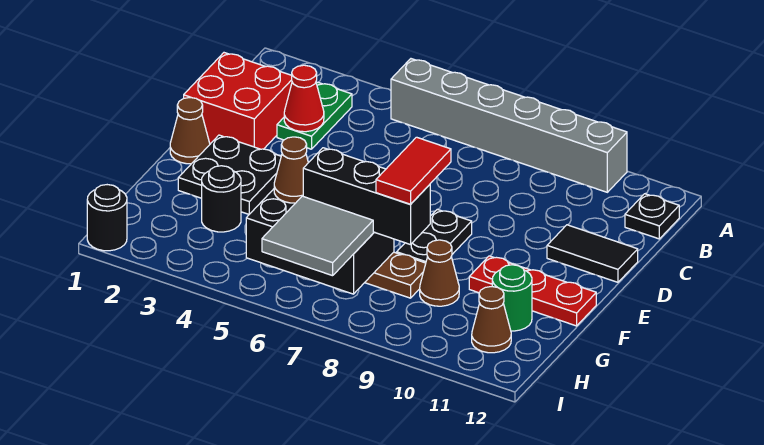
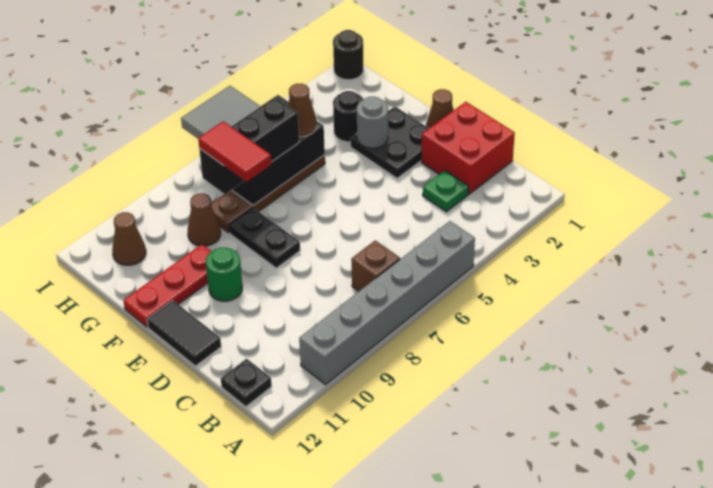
green 1x2 plate [277,82,352,149] -> green 1x1 plate [423,171,469,212]
none -> brown 1x1 brick [351,240,400,291]
red 1x1 cone [284,65,324,132] -> none
black 1x2 tile [547,225,638,282] -> black 1x2 tile turned to [147,301,221,366]
none -> grey 1x1 round brick [357,97,388,148]
green 1x1 round brick [492,265,532,331] -> green 1x1 round brick moved to [206,248,242,301]

